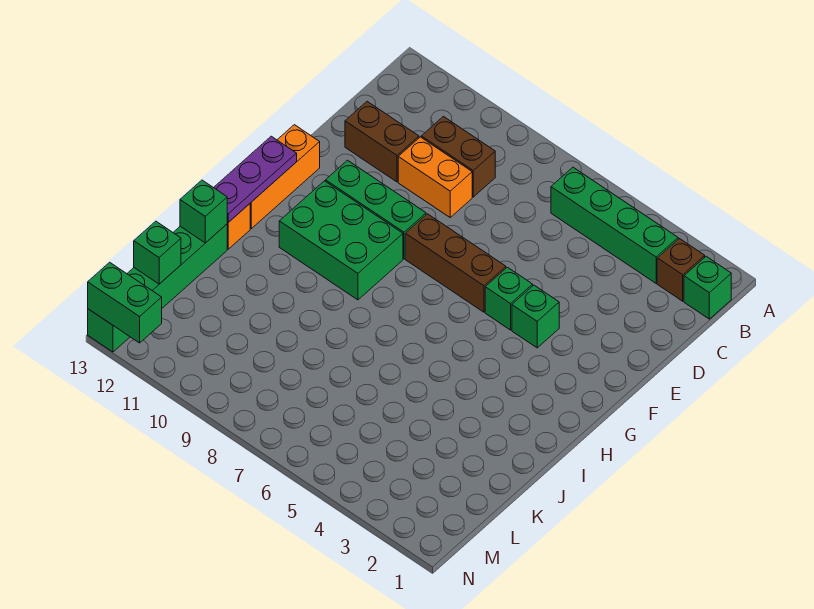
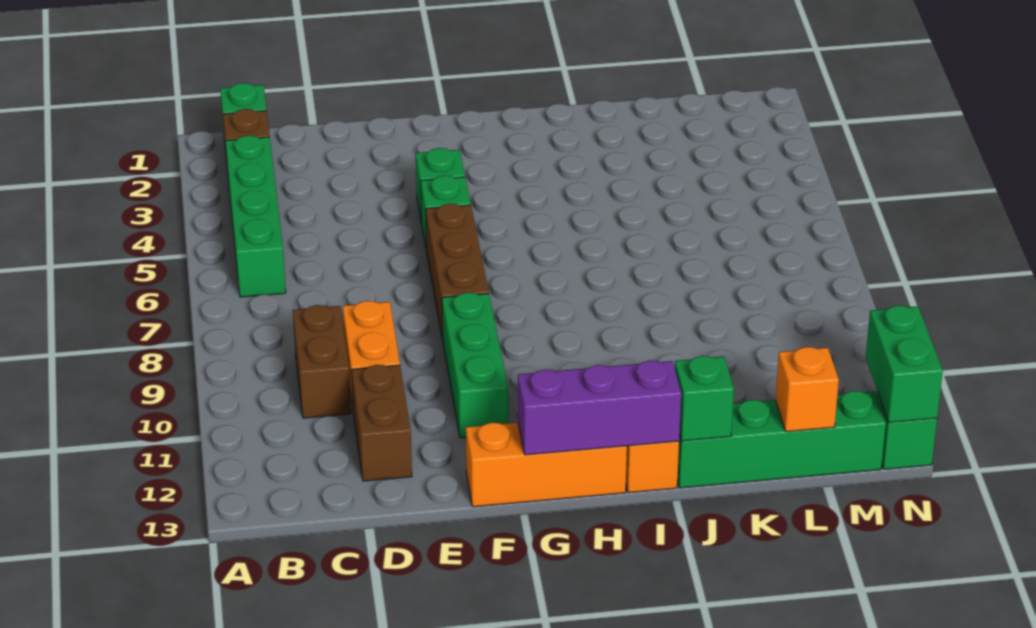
green 2x3 brick [279,181,403,300] -> none
purple 1x3 plate [214,136,297,222] -> purple 1x3 brick [518,360,681,455]
green 1x1 brick [134,221,181,284] -> orange 1x1 brick [775,347,839,432]

